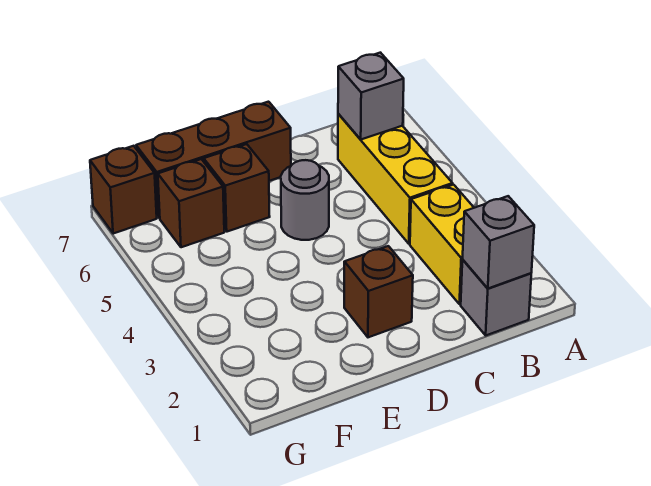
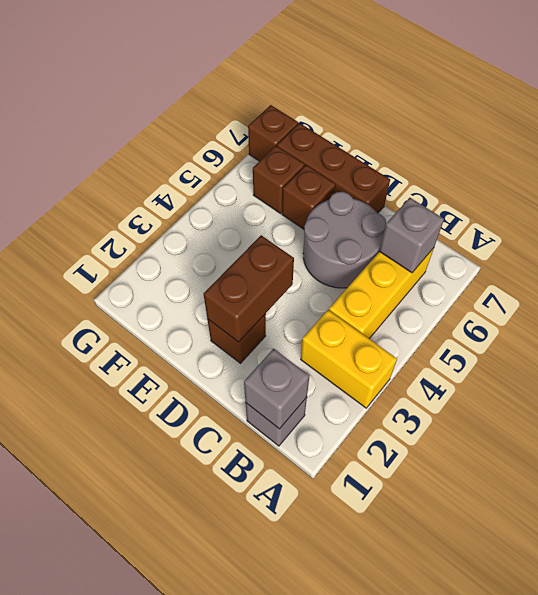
yellow 1x2 brick [410,185,474,304] -> yellow 1x2 brick turned to [301,310,397,408]
none -> brown 1x2 brick [204,235,294,342]
grey 1x1 round brick [281,160,329,240] -> grey 2x2 round brick [303,192,386,288]

